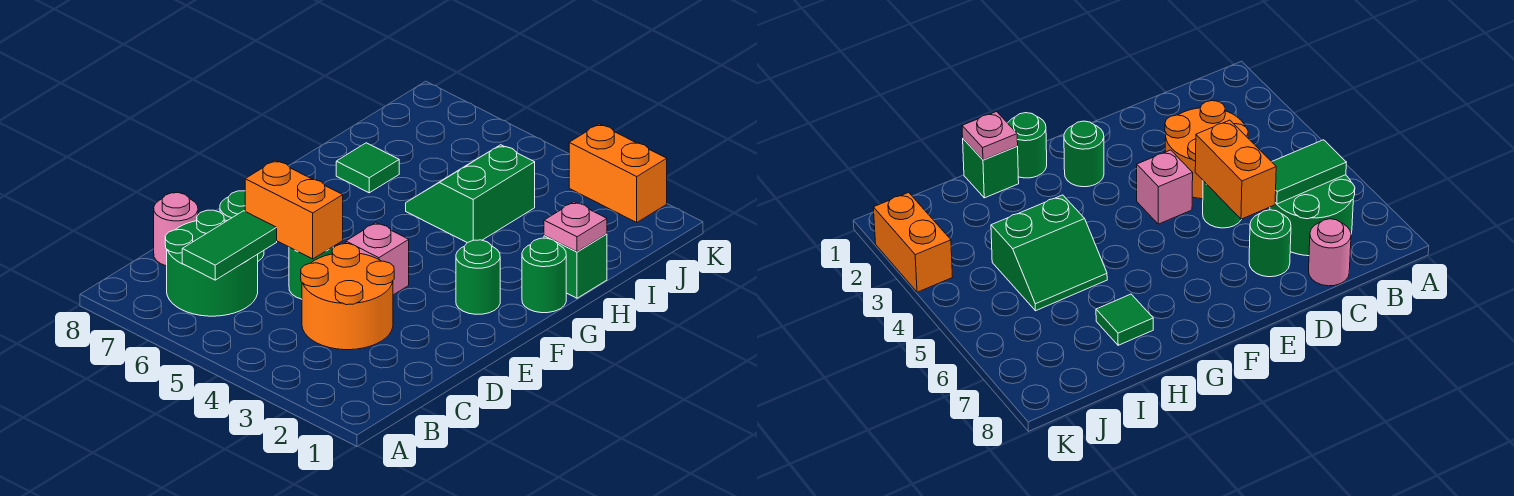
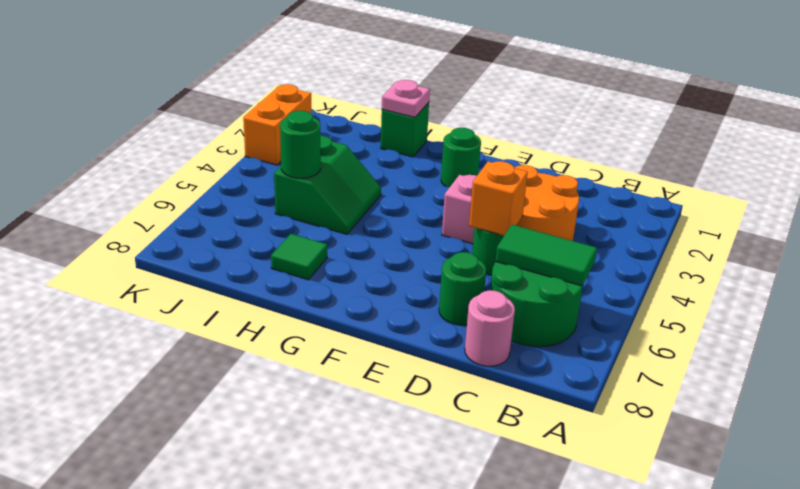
orange 1x2 brick [245,160,343,259] -> orange 1x1 brick [469,161,528,236]
green 1x1 round brick [522,238,566,313] -> green 1x1 round brick moved to [280,111,321,178]
green 2x2 slope [406,145,535,243] -> green 2x2 slope turned to [274,136,381,234]

